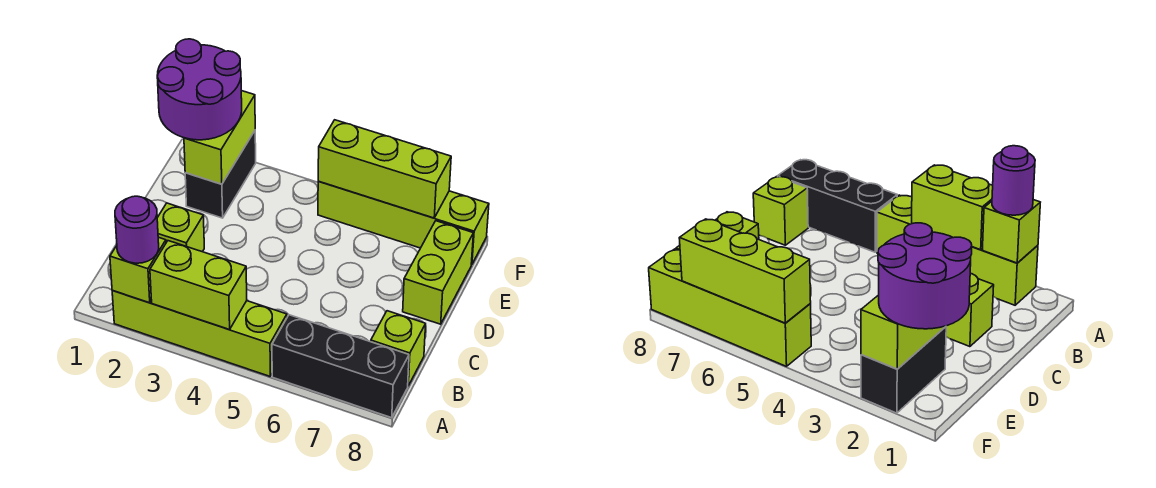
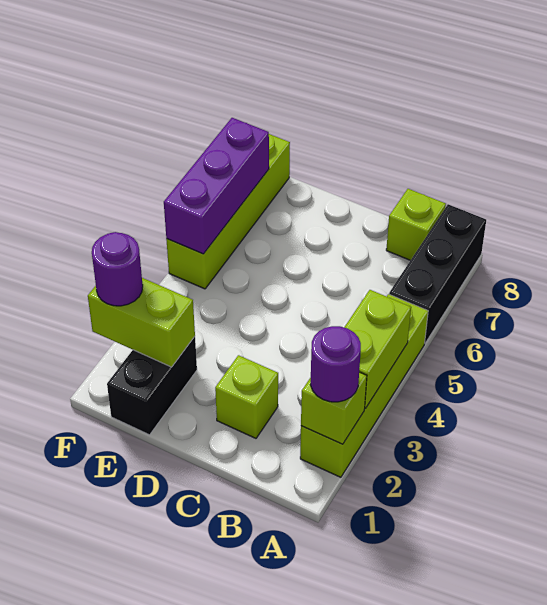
lime 1x2 brick [403,221,473,324] -> none
purple 2x2 round brick [157,39,242,140] -> purple 1x1 round brick [92,232,143,306]
black 1x2 brick [185,131,256,218] -> black 1x2 brick turned to [107,337,197,435]
lime 1x3 brick [318,120,451,218] -> purple 1x3 brick [164,118,269,254]

